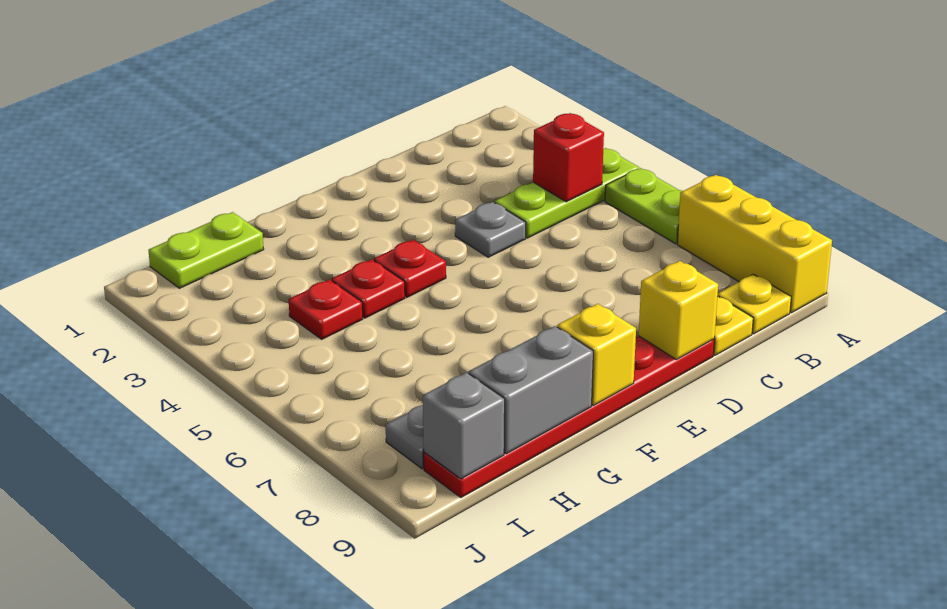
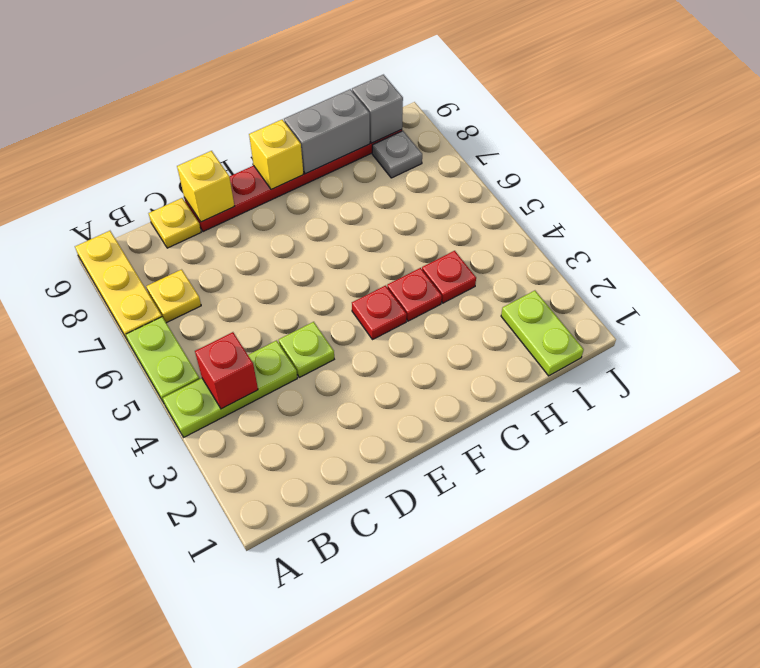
yellow 1x3 brick [677,175,832,313] -> yellow 1x3 plate [75,231,162,339]
yellow 1x1 plate [718,274,791,334] -> yellow 1x1 plate moved to [146,270,201,323]
grey 1x1 plate [455,202,526,257] -> lime 1x1 plate [279,322,334,377]
lime 1x2 plate [148,212,264,288] -> lime 1x2 plate turned to [501,291,584,376]

